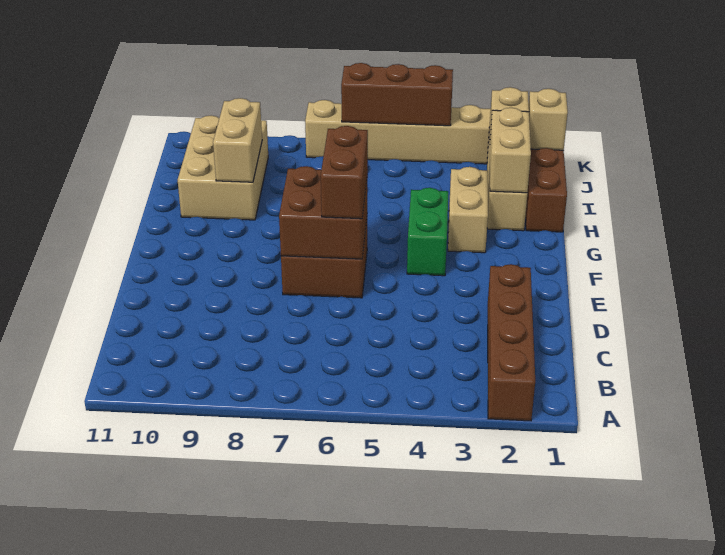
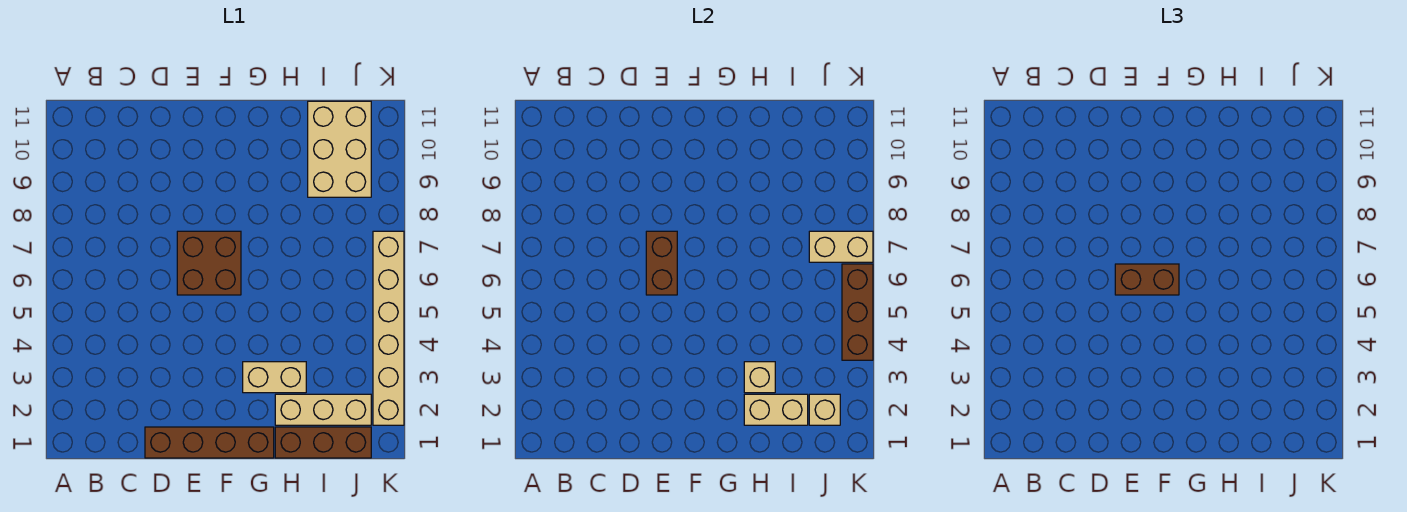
brown 1x4 brick [488,264,535,421] -> brown 1x4 brick moved to [145,427,274,458]
brown 2x2 brick [279,166,368,259] -> brown 1x2 brick [646,231,677,295]
green 1x2 brick [407,188,448,276] -> none
tan 2x3 brick [178,115,268,220] -> tan 2x3 brick turned to [308,101,371,197]
tan 1x2 brick [213,98,262,182] -> tan 1x2 brick moved to [809,231,873,262]
tan 1x1 brick [529,89,568,150] -> tan 1x1 brick moved to [744,362,775,393]

